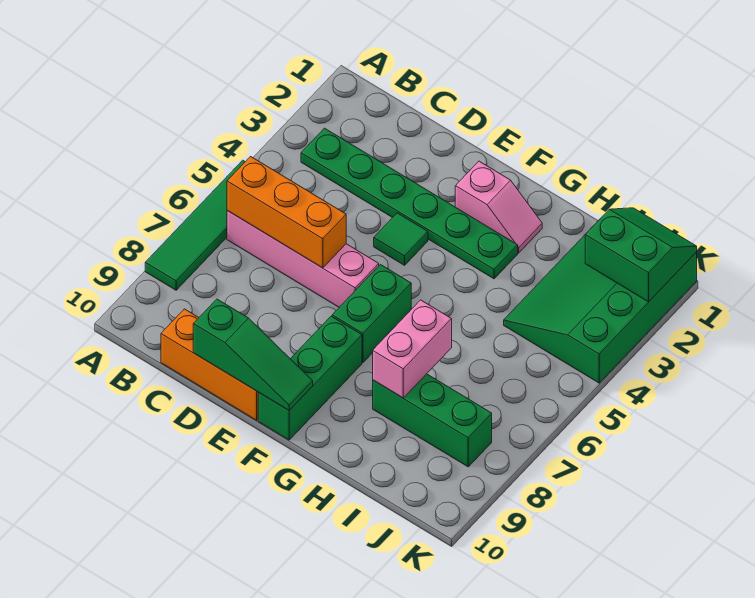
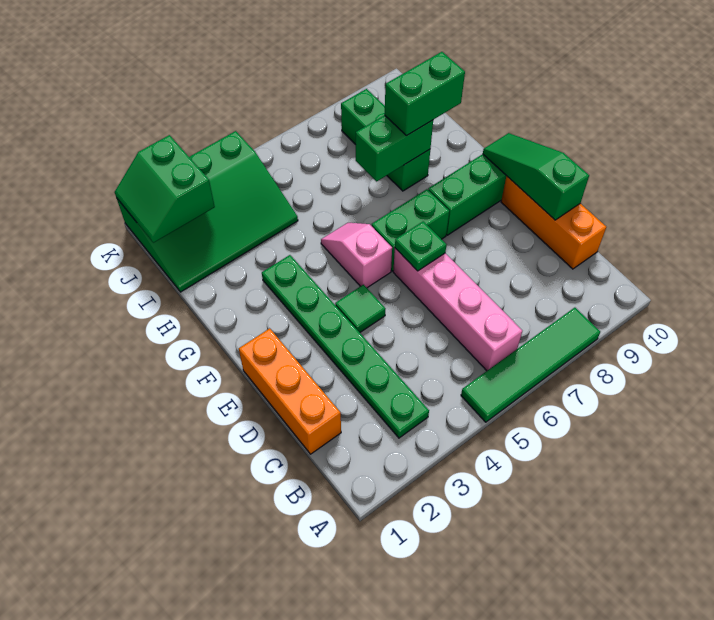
orange 1x3 brick [227,157,346,268] -> orange 1x3 brick moved to [239,328,341,454]
none -> green 1x1 plate [395,221,446,271]
pink 1x2 slope [455,161,542,253] -> pink 1x2 slope moved to [321,223,392,288]
pink 1x2 brick [373,300,452,398] -> green 1x2 brick [356,115,433,181]
none -> green 1x2 brick [384,52,465,136]

